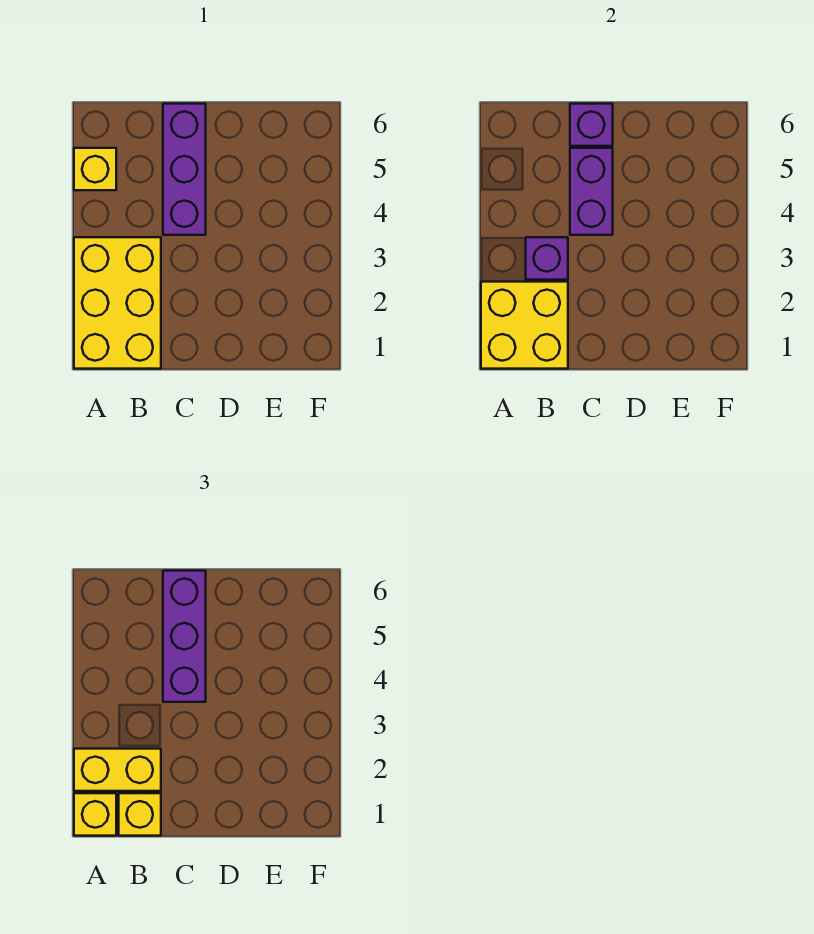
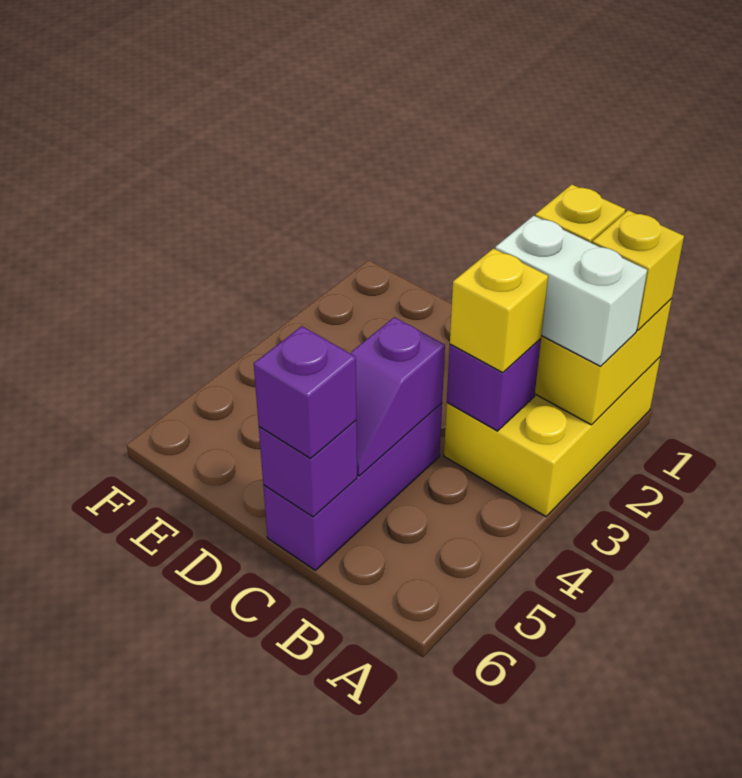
yellow 1x2 brick [74,749,161,791] -> white 1x2 brick [495,216,647,366]
yellow 1x1 brick [74,148,116,190] -> yellow 1x1 brick moved to [450,248,548,373]
purple 1x2 brick [570,148,613,235] -> purple 1x2 slope [351,317,445,476]
purple 1x3 brick [163,571,206,702] -> purple 1x1 brick [254,326,356,459]

